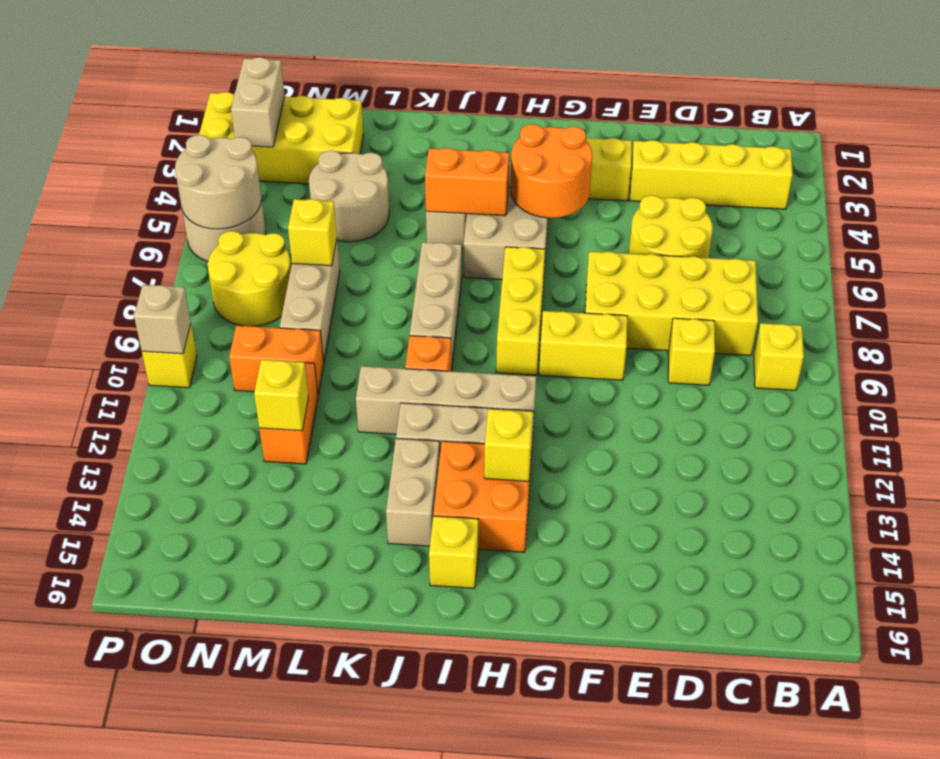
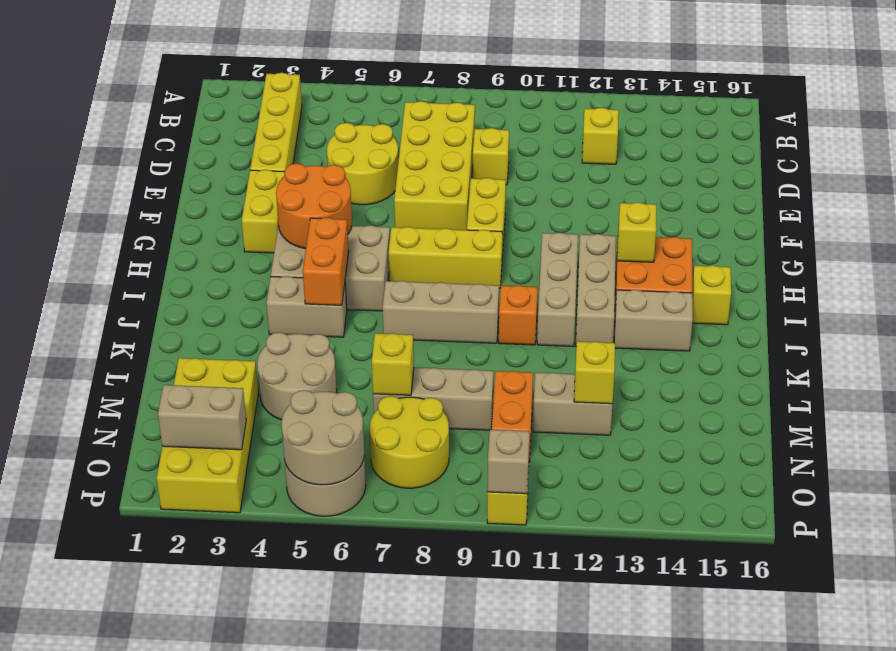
yellow 1x1 brick [754,323,804,390] -> yellow 1x1 brick moved to [582,108,619,164]
tan 1x4 brick [356,366,536,434] -> tan 1x3 brick [537,233,578,347]
orange 1x2 brick [259,363,318,464] -> tan 1x2 brick [533,372,613,435]

